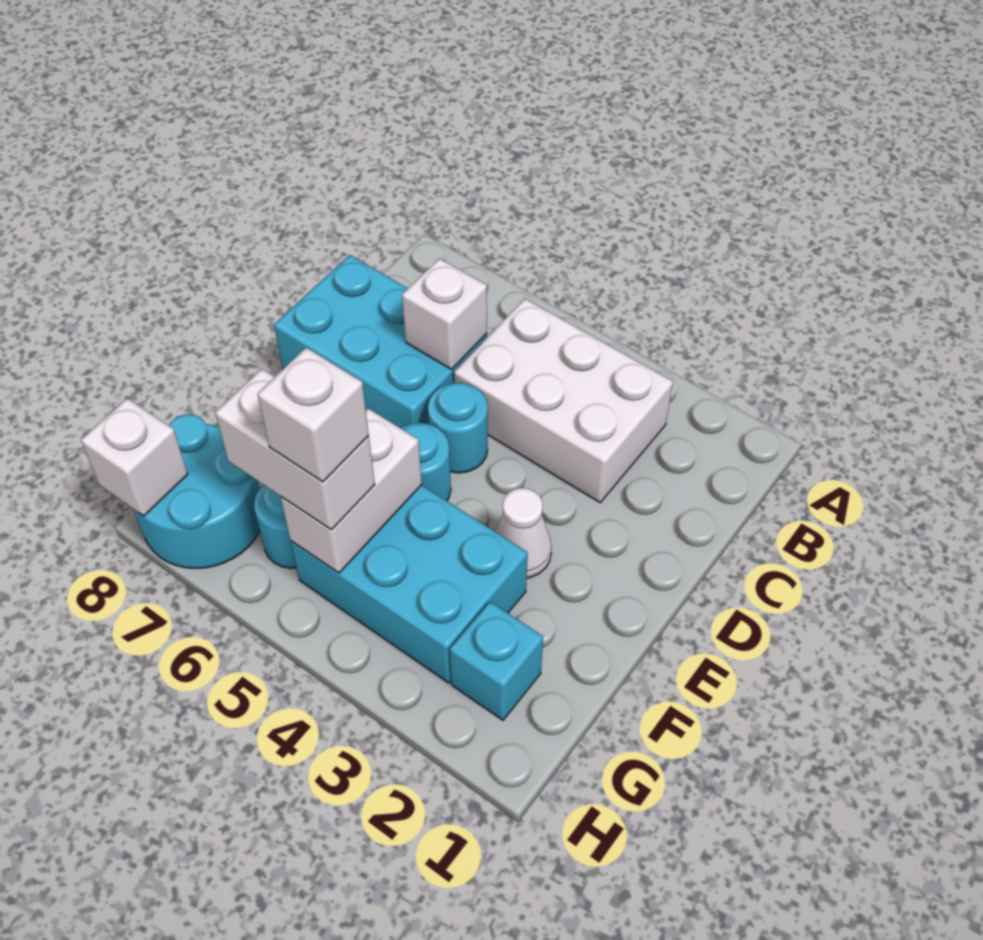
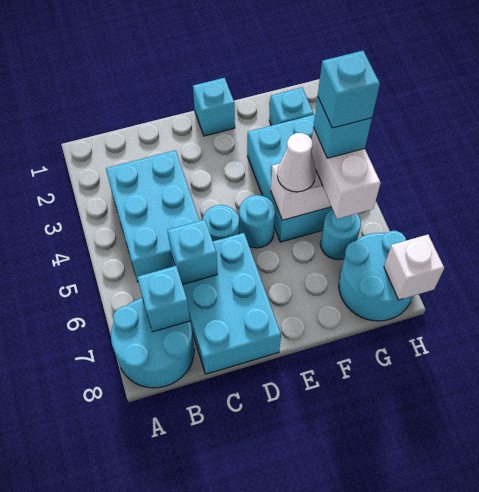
none -> cyan 2x2 round brick [111,298,194,388]
white 2x3 brick [454,299,673,503] -> cyan 2x3 brick [106,150,199,282]
none -> cyan 1x1 brick [137,266,190,332]
white 1x1 brick [402,258,487,369] -> cyan 1x1 brick [167,220,218,285]
none -> cyan 1x1 brick [193,78,235,136]
white 1x1 cone [495,488,552,578] -> white 1x1 cone moved to [277,133,316,192]
white 1x1 brick [257,347,369,482] -> cyan 1x1 brick [313,96,372,158]
none -> cyan 1x1 brick [318,51,380,128]

